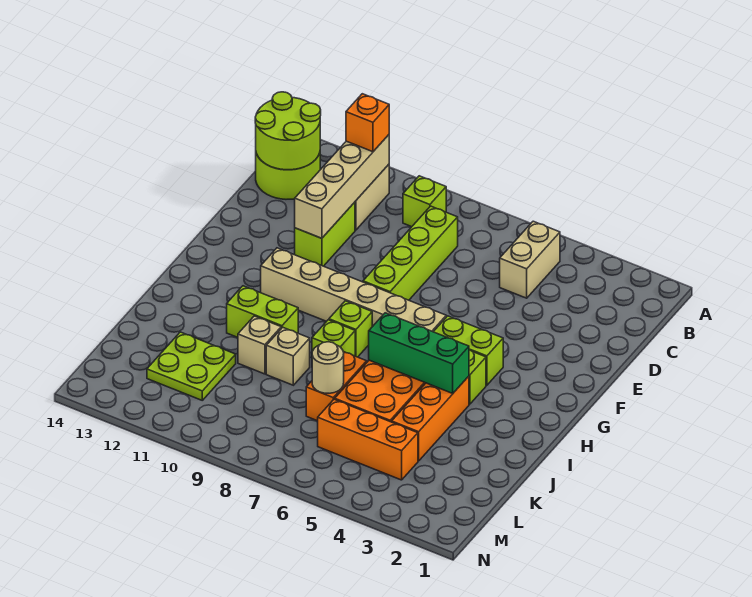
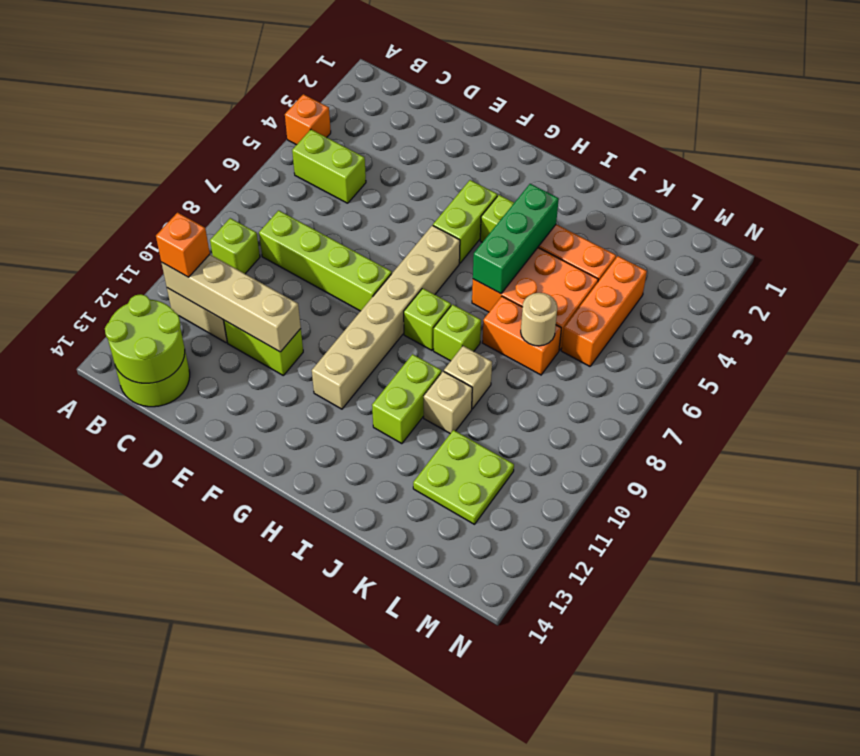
none -> orange 1x1 brick [285,94,331,145]
tan 1x2 brick [500,221,560,298] -> lime 1x2 brick [292,130,366,203]

